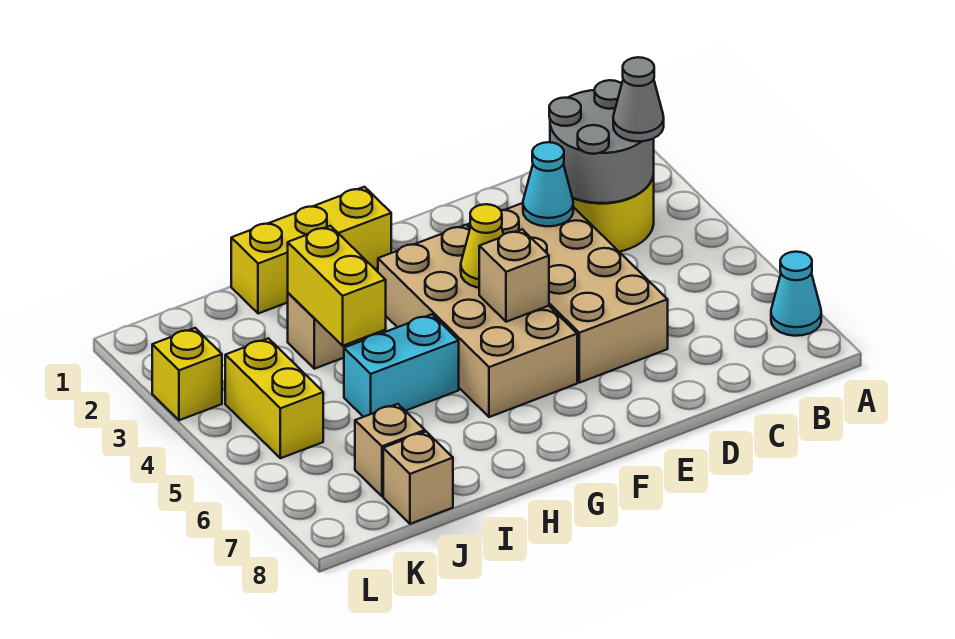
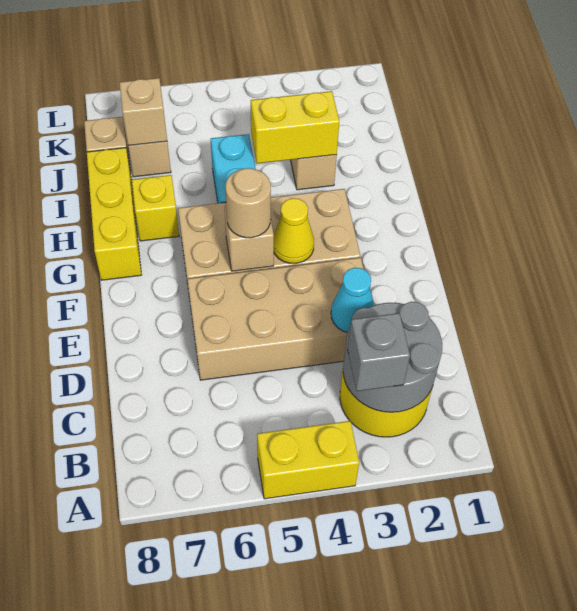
cyan 1x1 cone [771,252,821,336] -> none
grey 1x1 cone [613,57,664,141] -> grey 1x1 brick [348,313,410,391]
none -> tan 1x1 round brick [226,168,271,238]
yellow 1x3 brick [231,187,391,314] -> yellow 1x3 brick moved to [87,148,141,280]
none -> tan 1x1 brick [119,78,167,146]
yellow 1x2 brick [225,338,323,458] -> yellow 1x2 brick moved to [257,421,359,499]
yellow 1x1 brick [152,328,222,420] -> yellow 1x1 brick moved to [132,175,179,241]

